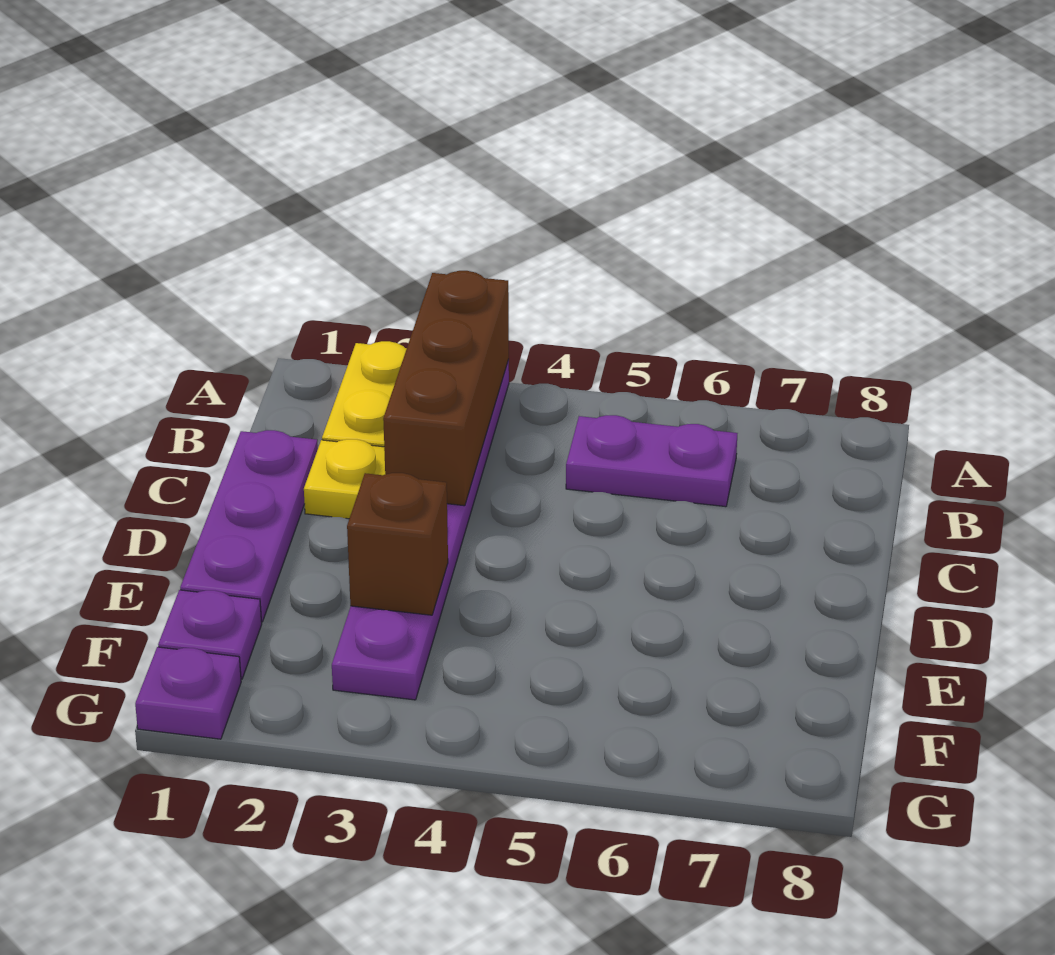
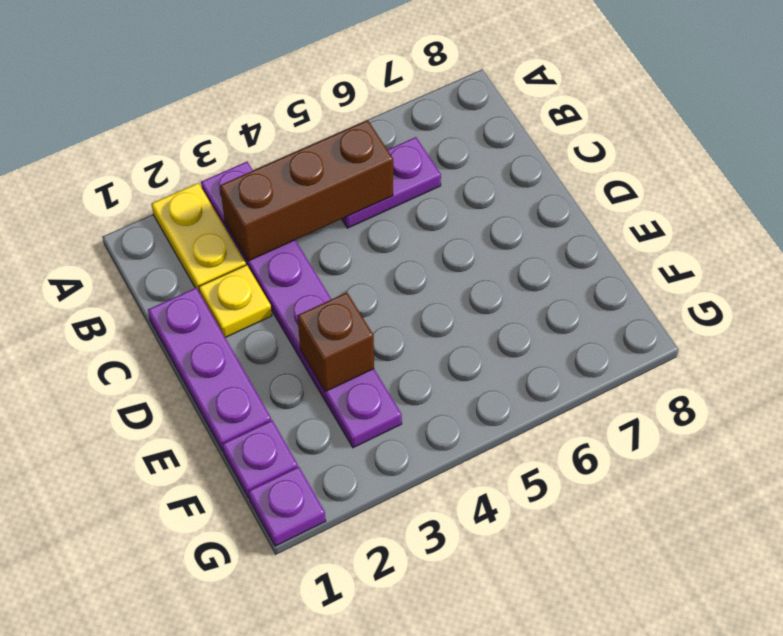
brown 1x3 brick [383,271,509,506] -> brown 1x3 brick turned to [220,120,393,261]

